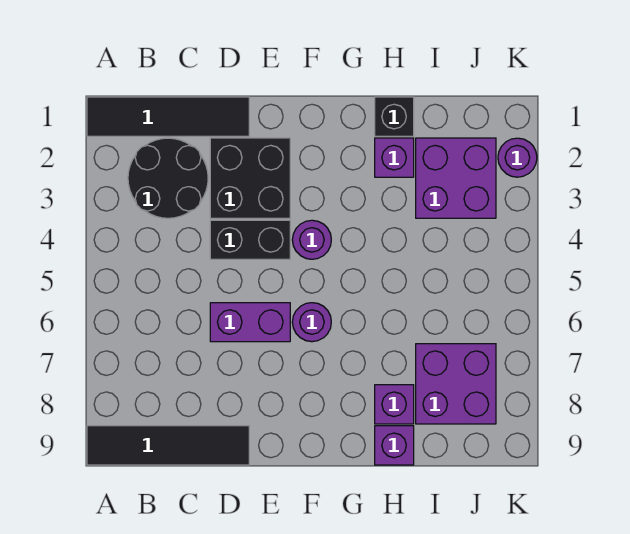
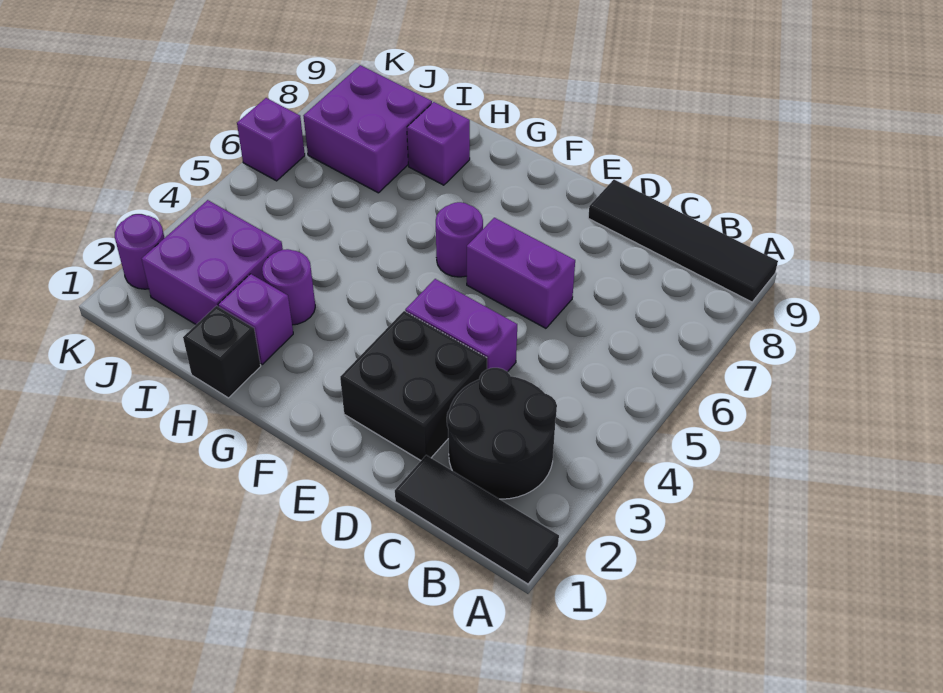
black 1x4 tile [87,97,249,136] -> black 1x3 tile [395,455,559,584]
black 1x2 brick [210,220,290,259] -> purple 1x2 brick [405,279,517,372]
purple 1x1 round brick [292,220,331,259] -> purple 1x1 round brick moved to [262,249,315,325]
purple 1x1 brick [375,426,414,465] -> purple 1x1 brick moved to [237,98,305,181]

